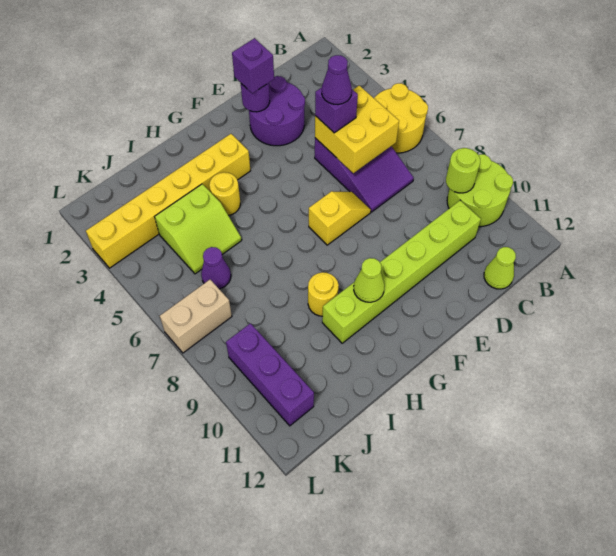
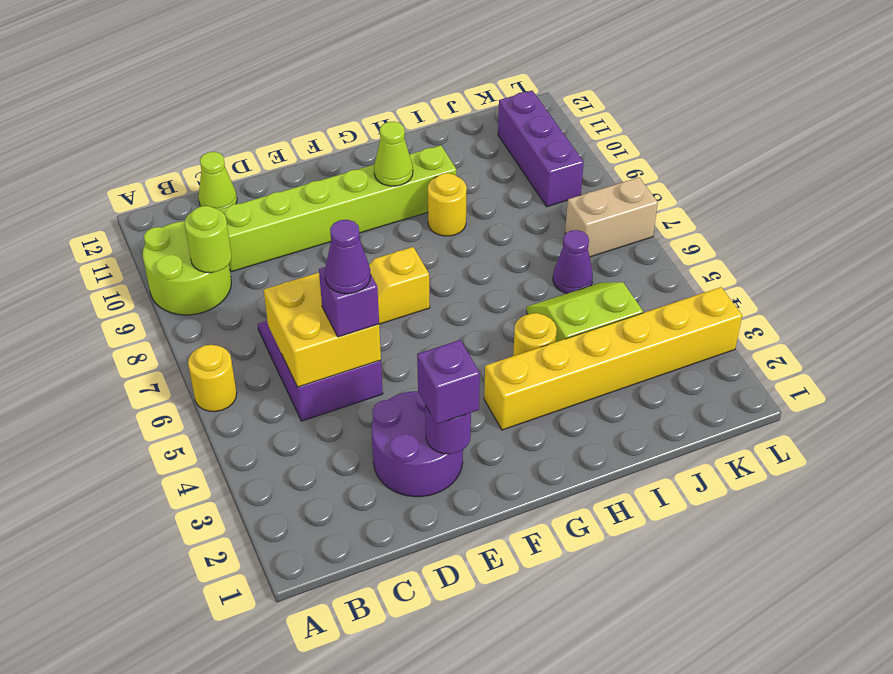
yellow 2x2 round brick [374,83,428,153] -> yellow 1x1 round brick [188,345,237,412]

